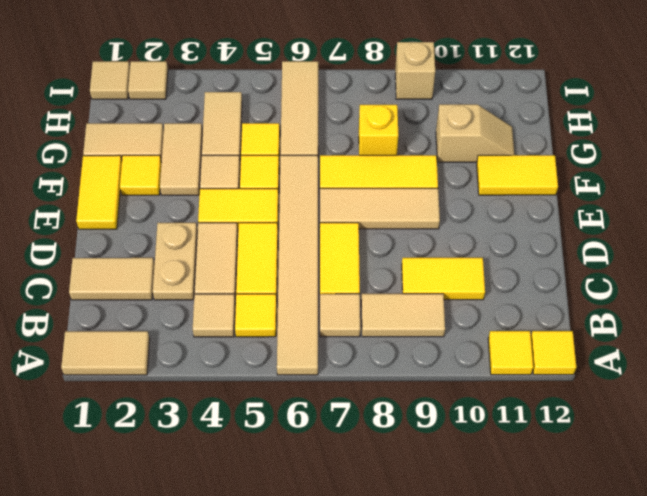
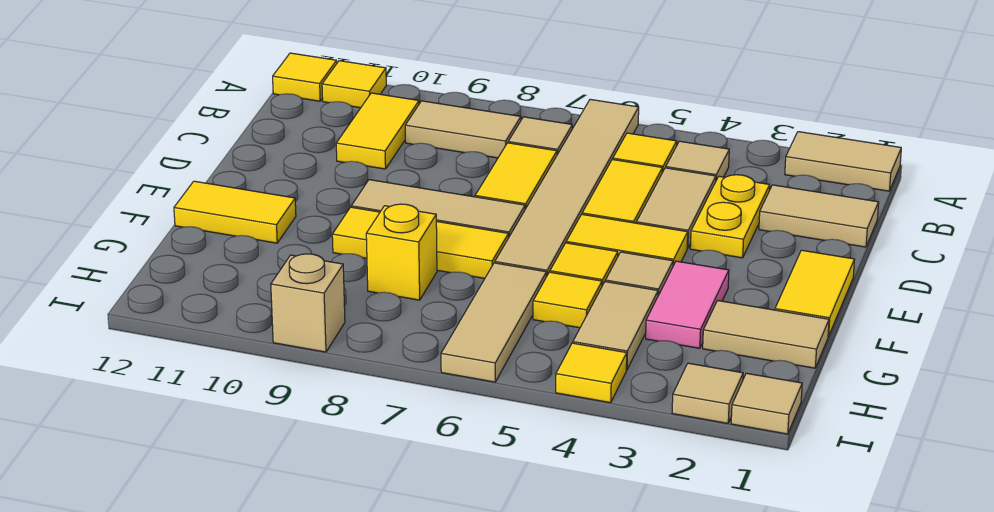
tan 1x2 plate [153,223,197,300] -> yellow 1x2 plate [690,175,770,258]
yellow 1x2 tile [402,258,485,300] -> yellow 1x2 tile turned to [336,93,419,169]
yellow 1x1 tile [120,155,161,195] -> yellow 1x1 tile moved to [556,343,627,403]
tan 1x2 tile [160,123,202,195] -> pink 1x2 tile [646,261,729,348]
tan 1x2 slope [436,104,514,162] -> none

